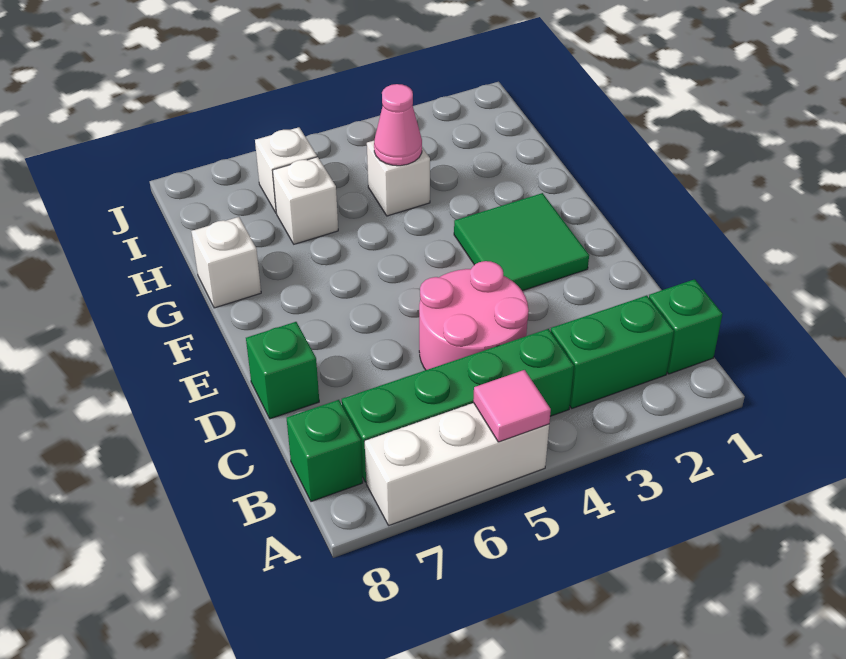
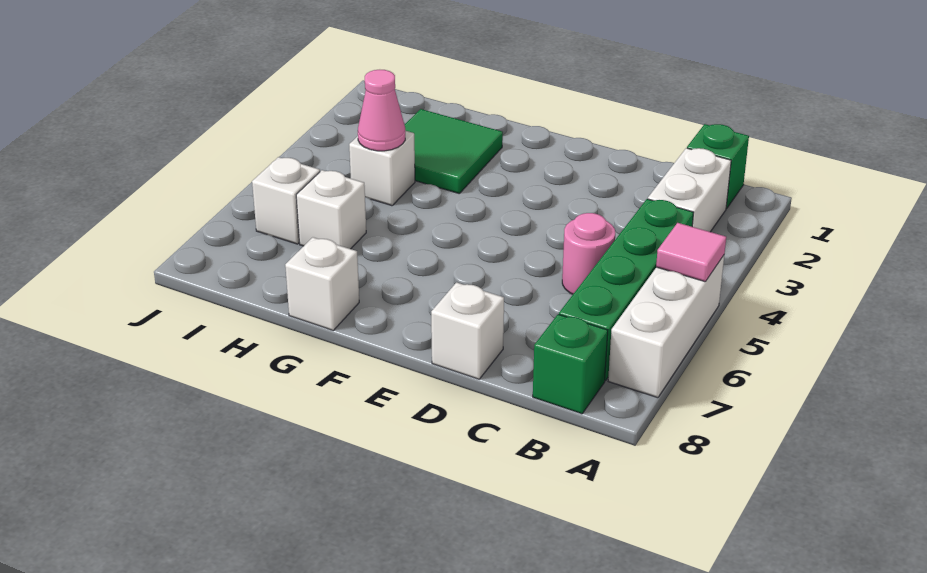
green 1x2 brick [551,296,674,408] -> white 1x2 brick [648,148,731,232]
pink 2x2 round brick [419,261,529,370] -> pink 1x1 round brick [562,213,615,294]
green 1x1 brick [246,322,319,419] -> white 1x1 brick [431,282,504,379]
green 2x2 tile [454,193,589,291] -> green 2x2 tile moved to [405,109,503,194]

